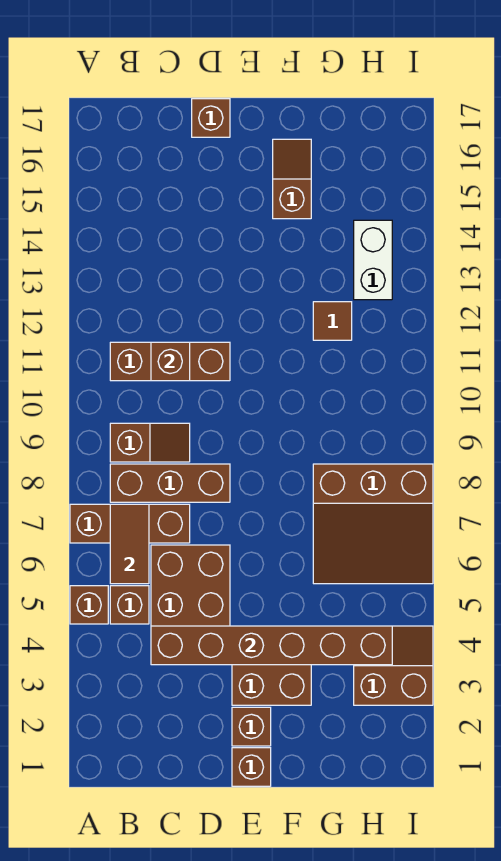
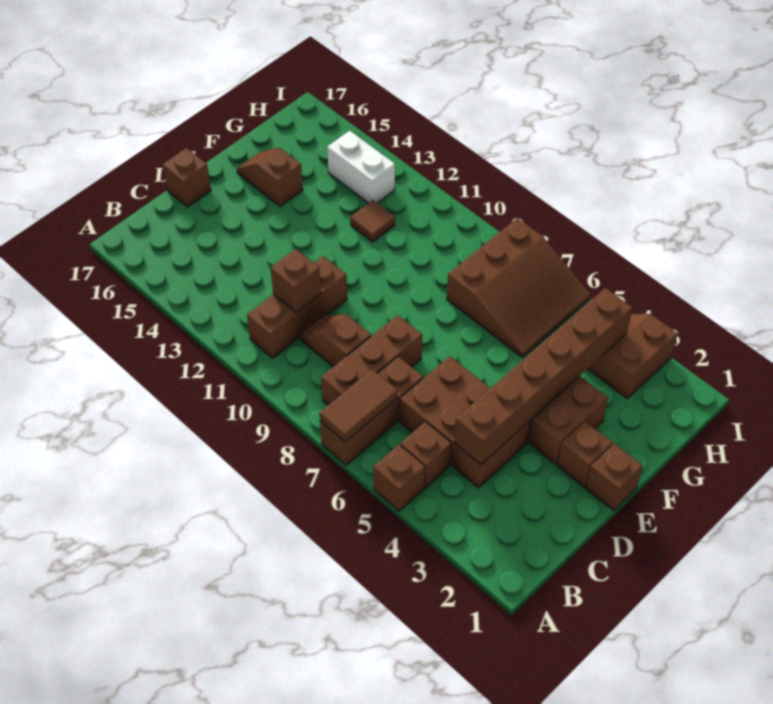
brown 1x2 tile [110,504,149,584] -> brown 1x2 tile turned to [320,370,397,442]
brown 1x2 slope [110,423,190,462] -> brown 1x2 slope turned to [299,315,371,367]

